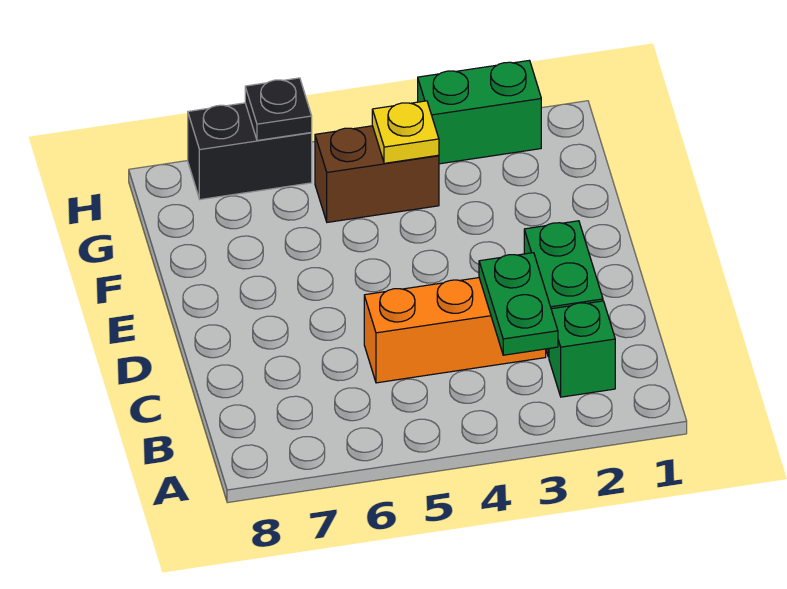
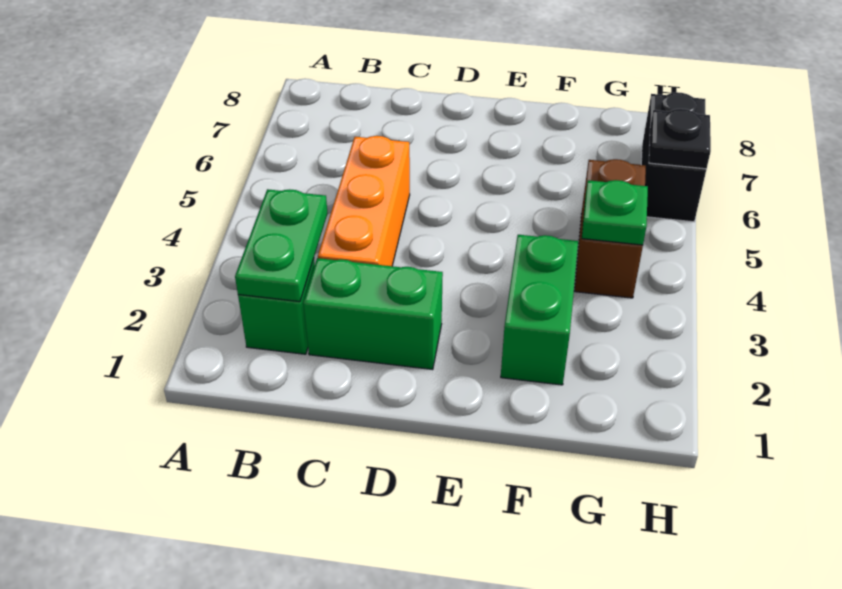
green 1x2 plate [479,253,558,355] -> green 1x2 plate turned to [235,189,327,302]
yellow 1x1 plate [372,101,439,163] -> green 1x1 plate [582,180,648,245]
green 1x2 brick [418,60,541,164] -> green 1x2 brick moved to [501,235,578,385]

